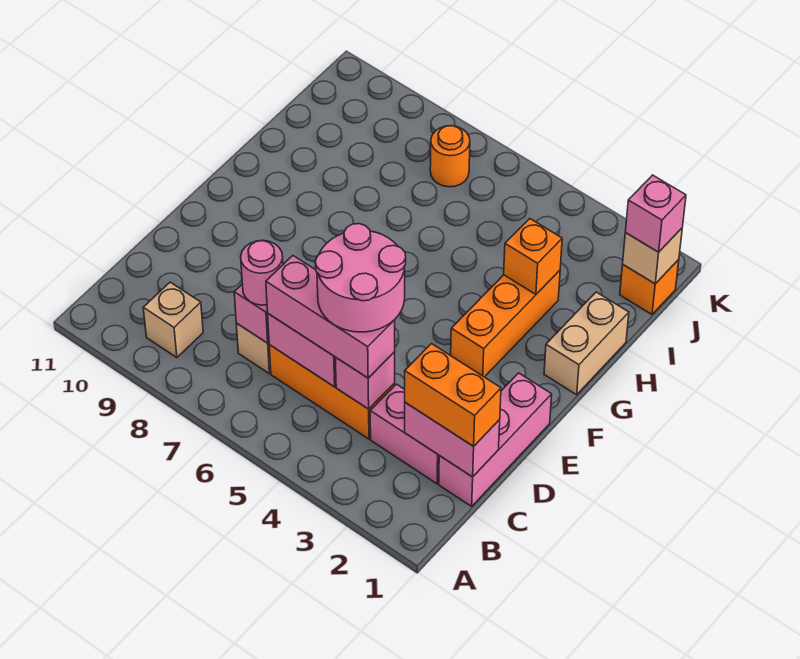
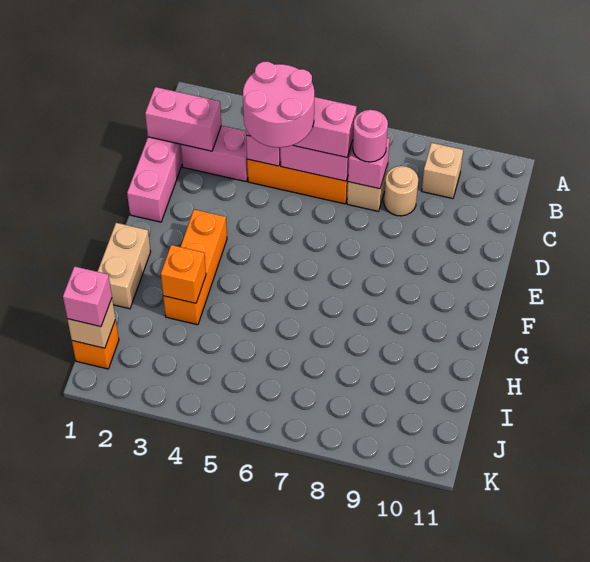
orange 1x2 brick [405,344,501,446] -> none
none -> tan 1x1 round brick [384,166,418,216]
orange 1x1 round brick [430,126,470,187] -> none

